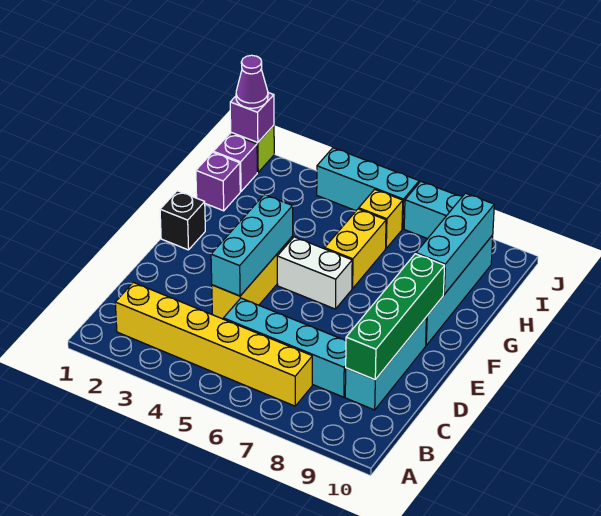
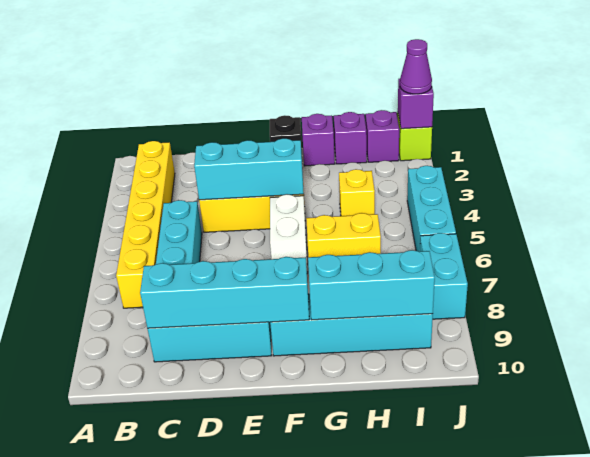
green 1x4 brick [346,254,445,380] -> cyan 1x4 brick [140,257,309,328]
none -> purple 1x1 brick [302,114,335,166]
yellow 1x1 brick [359,189,403,248] -> yellow 1x1 brick moved to [339,169,375,216]

